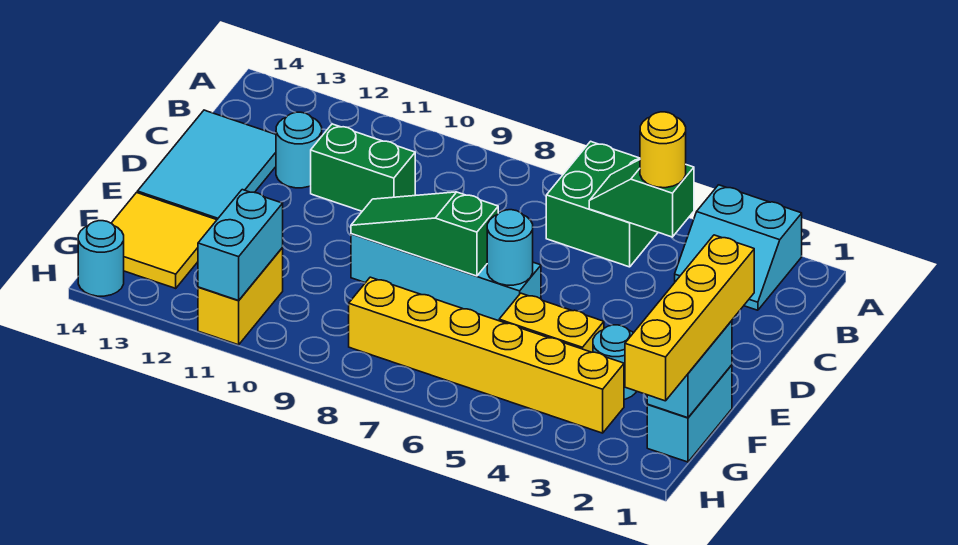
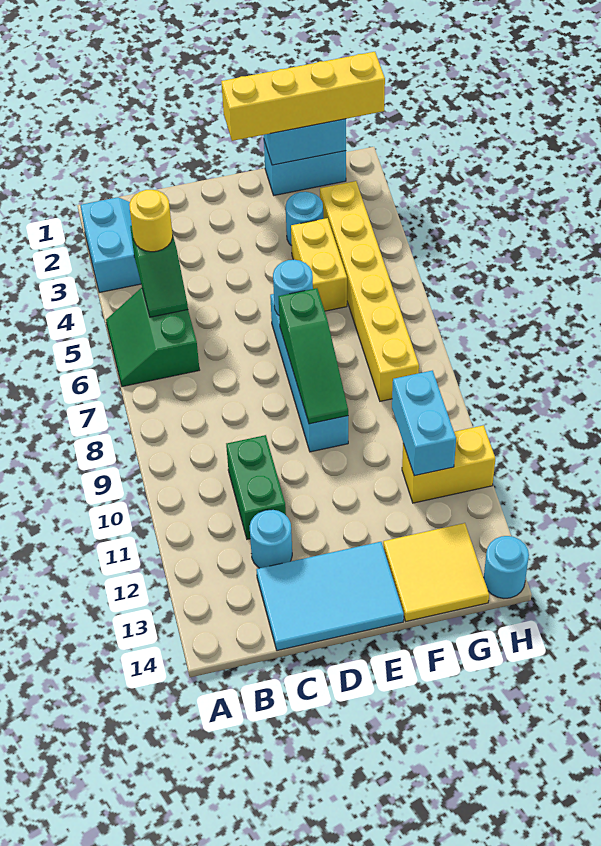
green 2x2 brick [546,141,658,267] -> green 2x2 slope [106,288,199,387]
cyan 1x2 brick [198,190,283,300] -> cyan 1x2 brick turned to [392,371,456,476]

